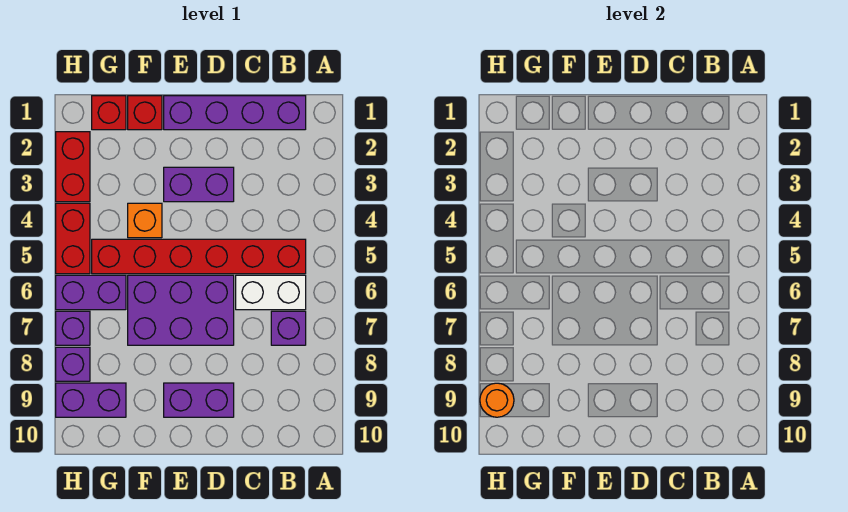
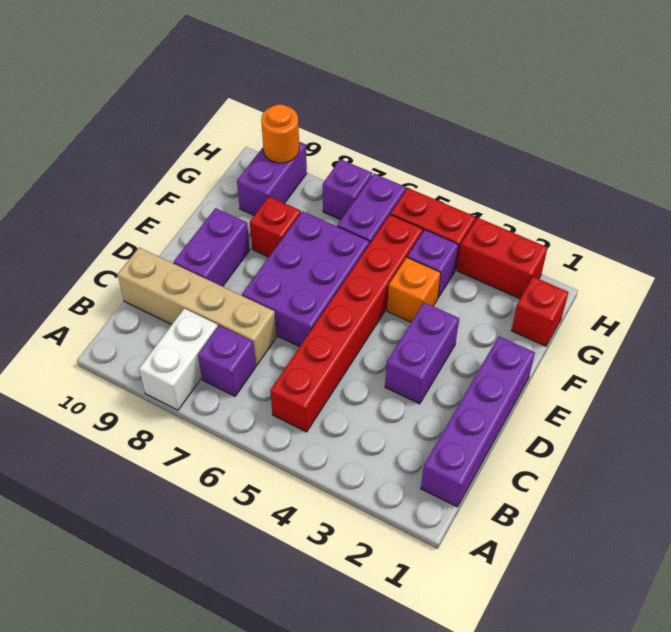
white 1x2 brick [236,275,306,310] -> white 1x2 brick moved to [139,308,218,410]
none -> tan 1x4 brick [117,248,276,366]
red 1x1 brick [128,96,162,130] -> red 1x1 brick moved to [250,197,301,257]
purple 1x1 brick [56,347,90,381] -> purple 1x1 brick moved to [407,230,458,298]

